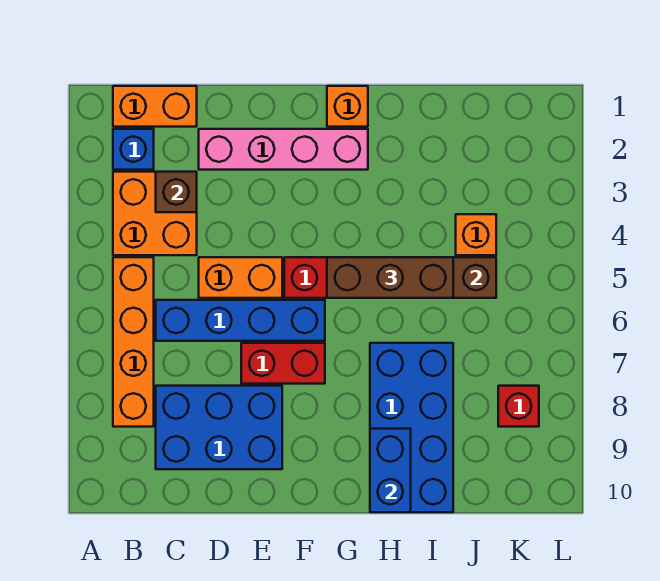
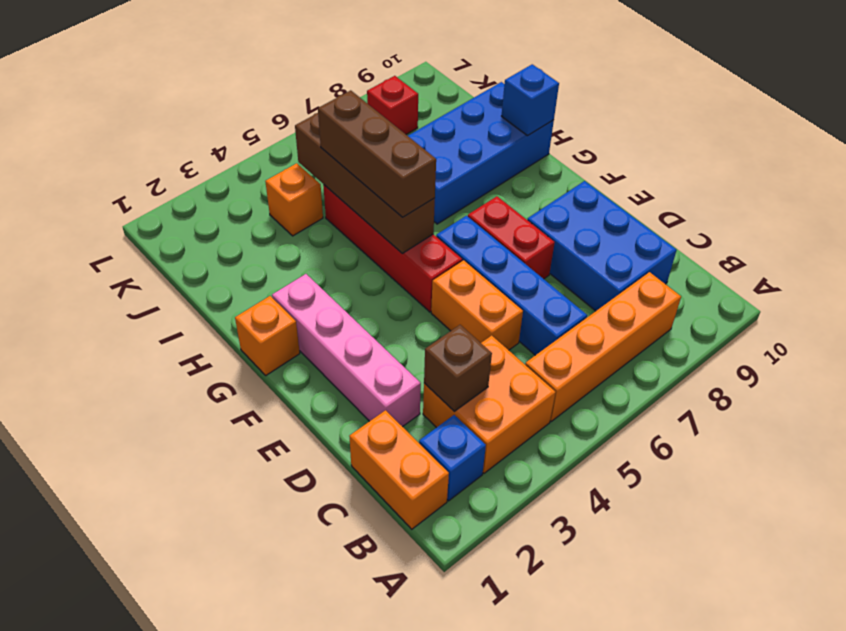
blue 1x2 brick [370,429,411,512] -> blue 1x1 brick [502,64,559,136]

